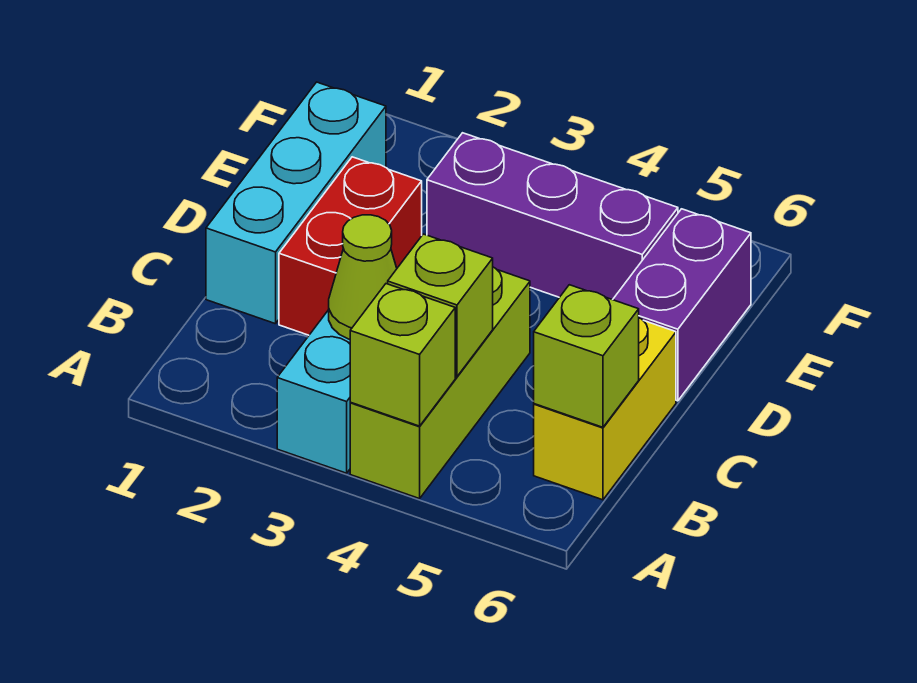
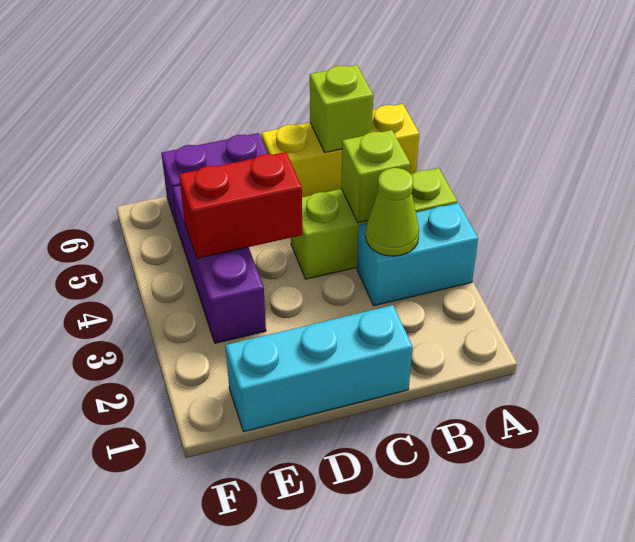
lime 1x1 brick [350,284,455,426] -> none
yellow 1x2 brick [534,318,676,500] -> yellow 1x3 brick [261,104,419,197]
red 1x2 brick [279,157,422,335] -> red 1x2 brick moved to [179,152,302,258]

